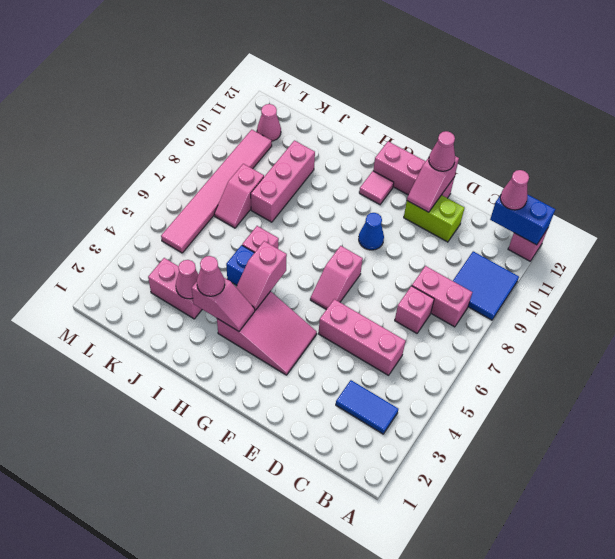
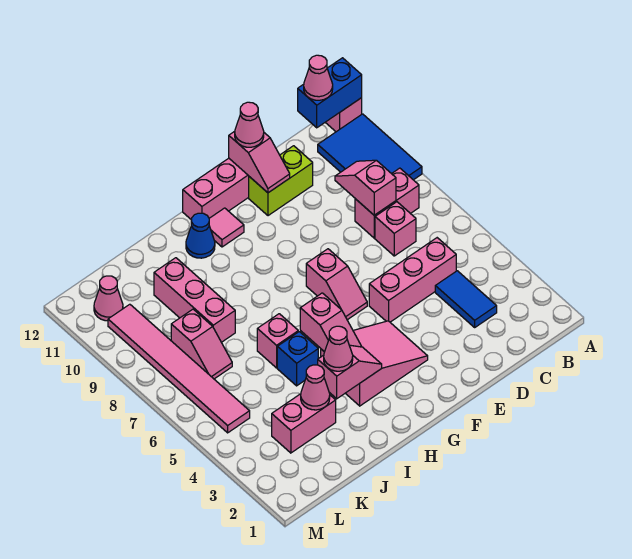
blue 2x2 tile [453,251,519,320] -> blue 2x3 tile [318,114,422,180]
blue 1x2 tile [336,380,398,434] -> blue 1x2 tile turned to [435,271,497,327]
none -> pink 1x2 slope [335,160,396,215]
blue 1x1 cone [359,213,384,250] -> blue 1x1 cone moved to [186,213,215,258]

